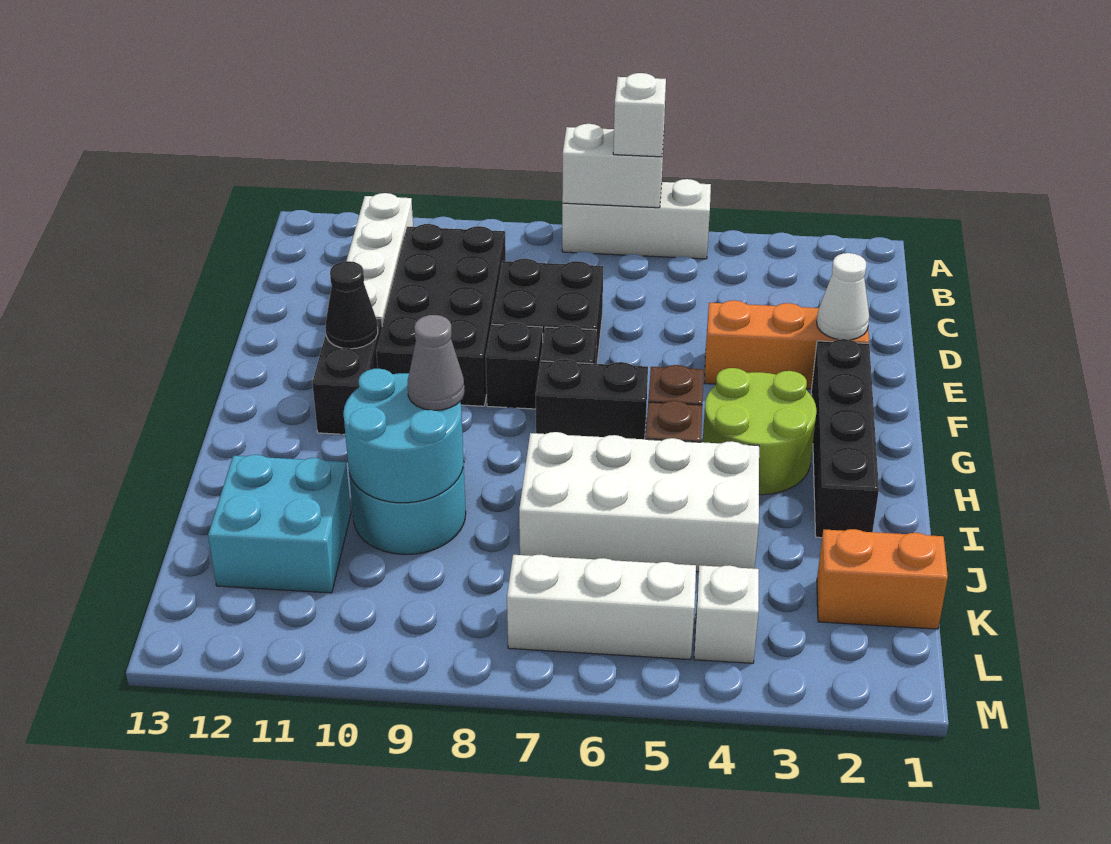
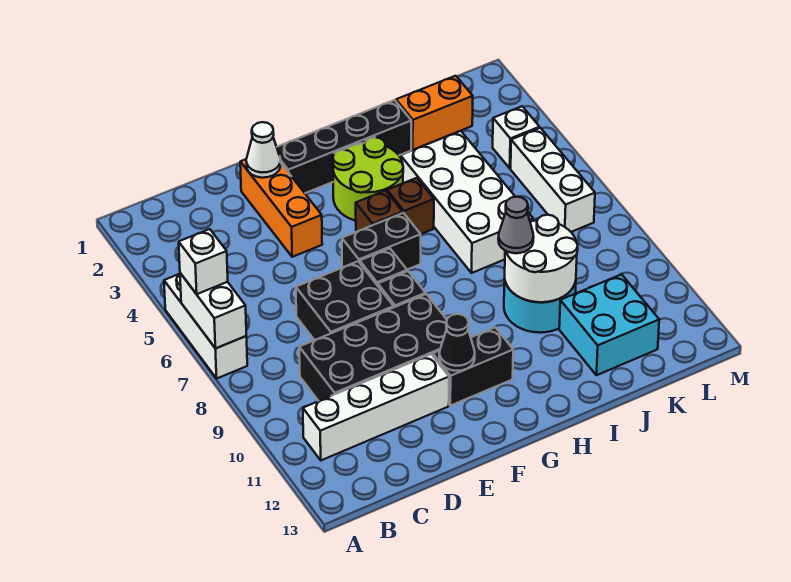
black 1x2 brick [536,359,648,439] -> black 1x2 brick turned to [342,213,421,270]
cyan 2x2 round brick [343,369,464,503] -> white 2x2 round brick [505,215,578,302]
orange 1x2 brick [817,529,948,629] -> orange 1x2 brick turned to [396,76,473,150]

